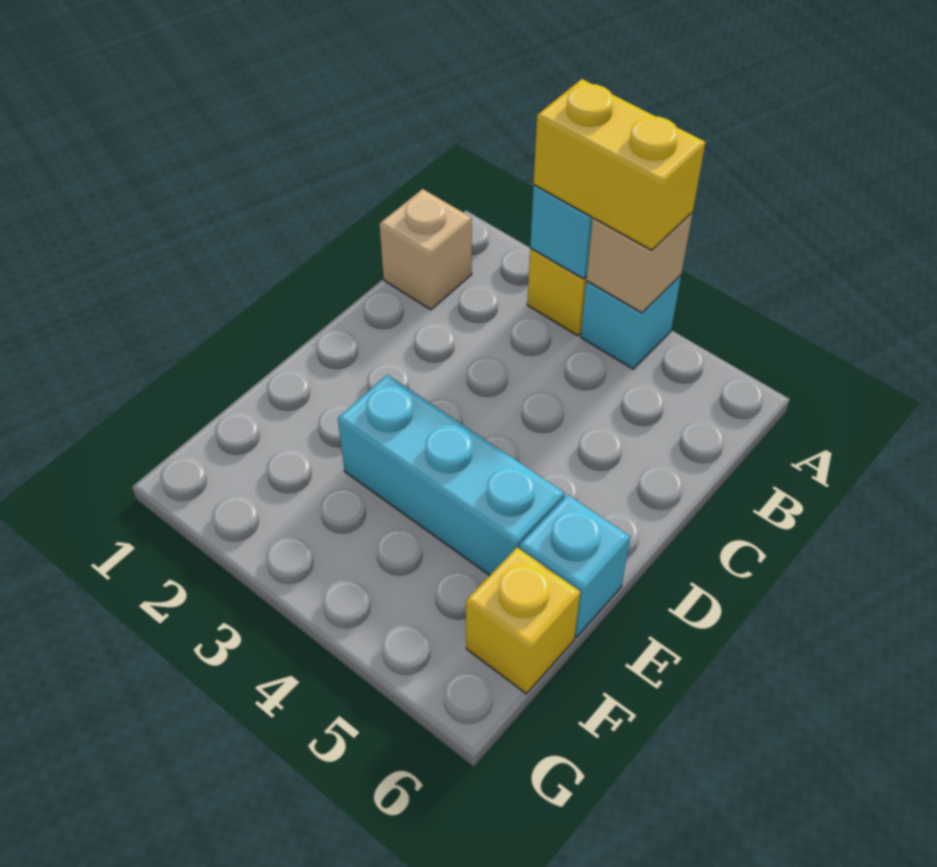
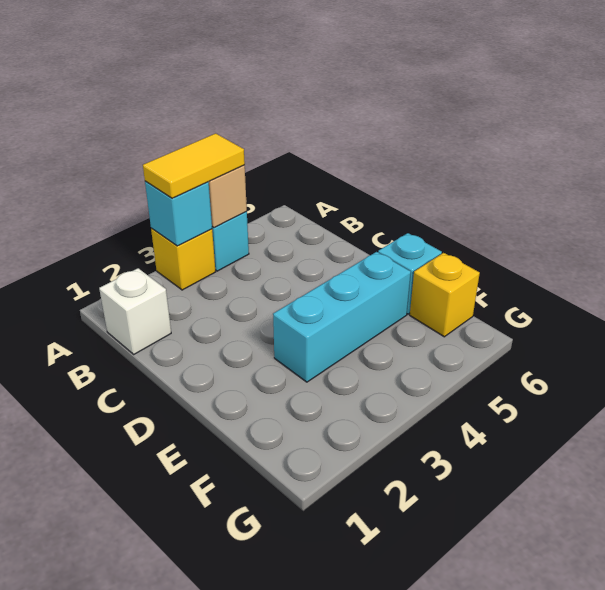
yellow 1x2 brick [534,79,706,250] -> yellow 1x2 tile [143,133,245,198]
tan 1x1 brick [380,189,472,310] -> white 1x1 brick [99,268,171,354]

